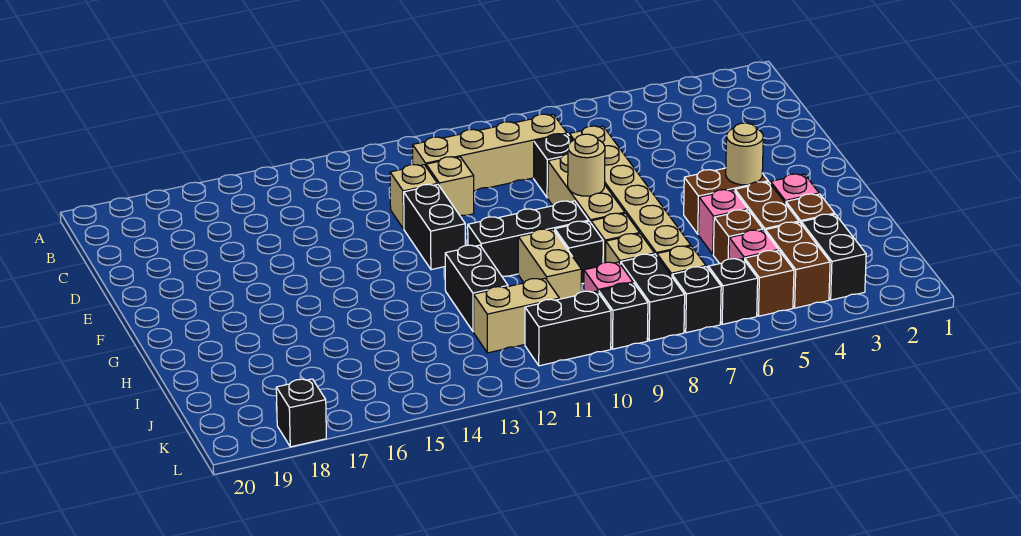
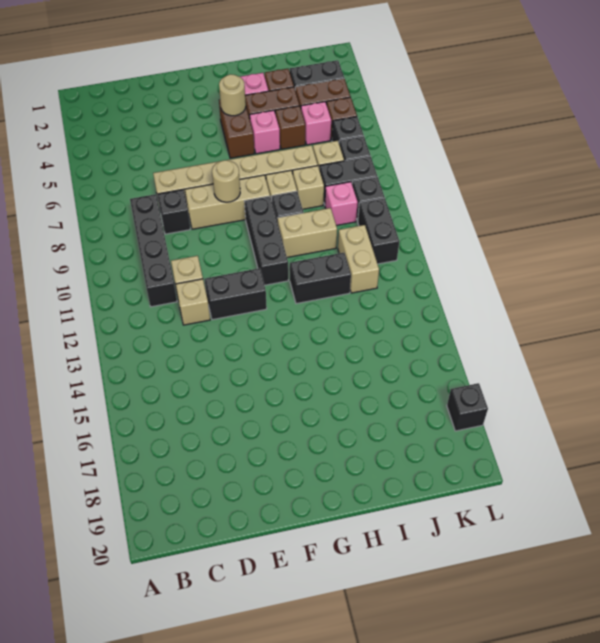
tan 1x4 brick [413,114,567,191] -> black 1x4 brick [130,194,177,307]

